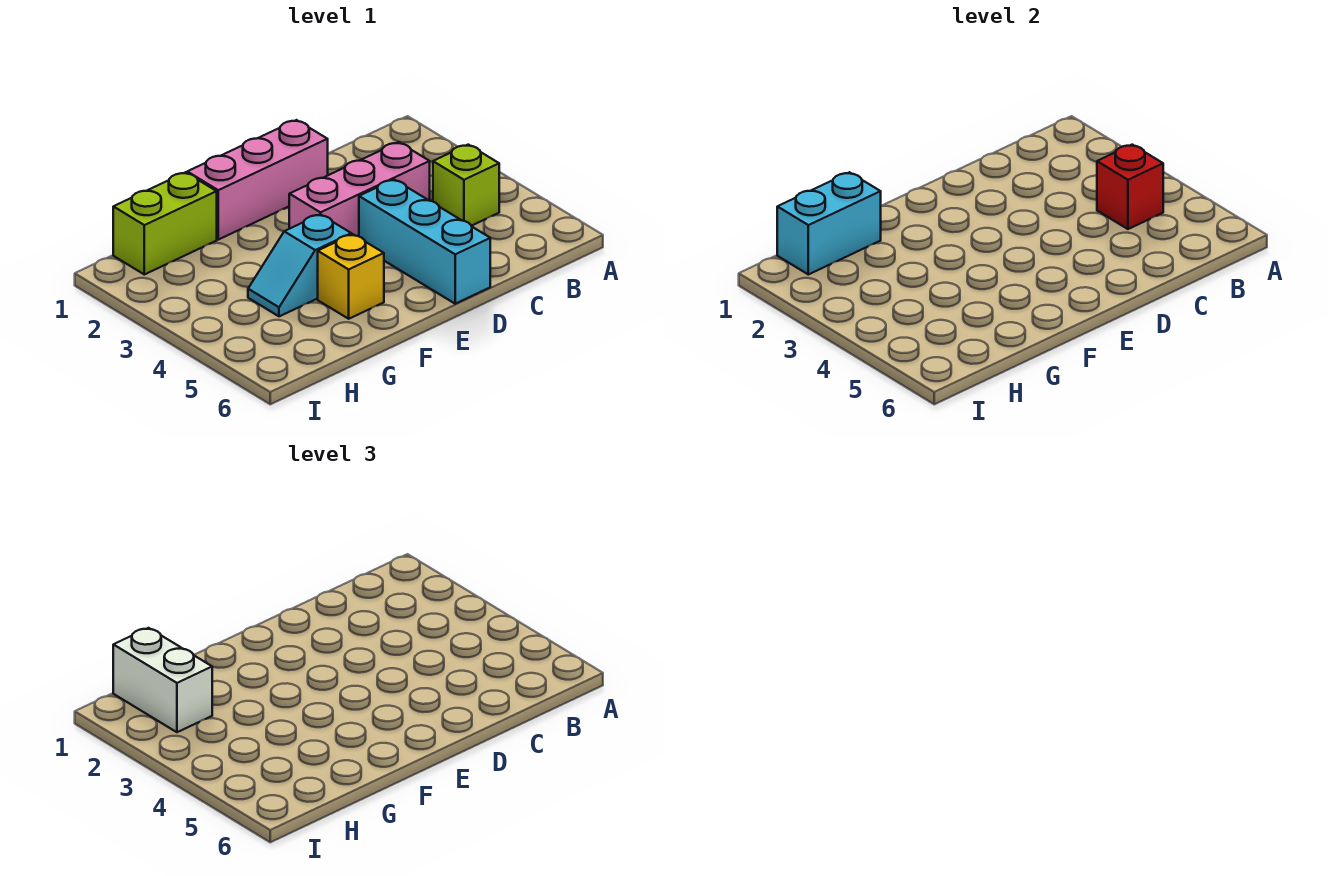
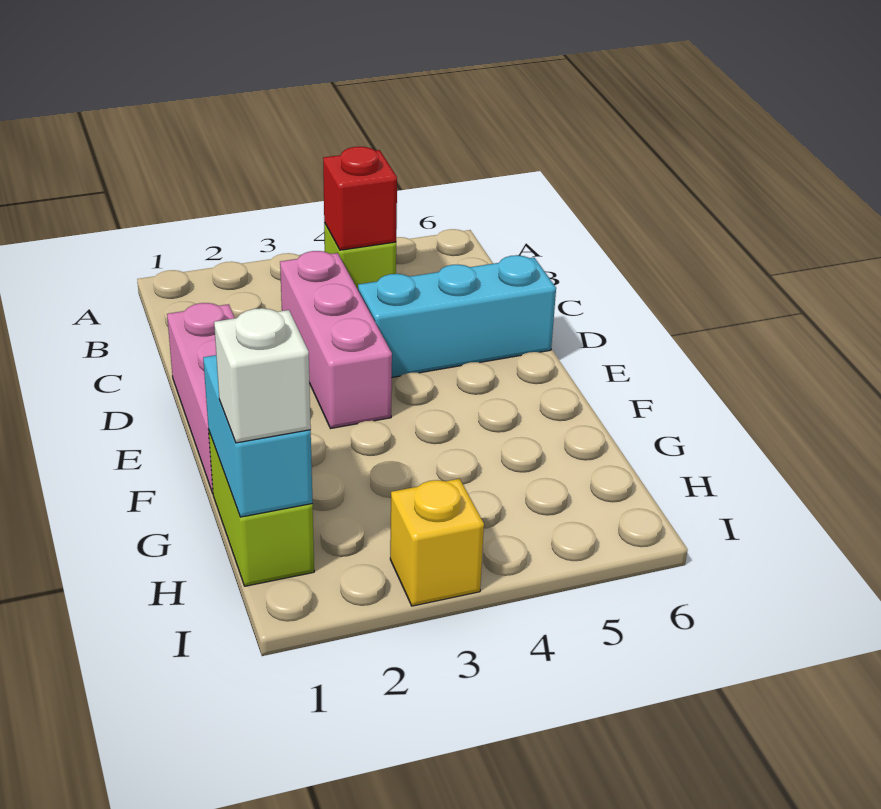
cyan 1x2 slope [248,214,351,316] -> none
yellow 1x1 brick [318,234,384,319] -> yellow 1x1 brick moved to [390,479,484,606]
white 1x2 brick [113,628,212,732] -> white 1x1 brick [214,308,311,443]

